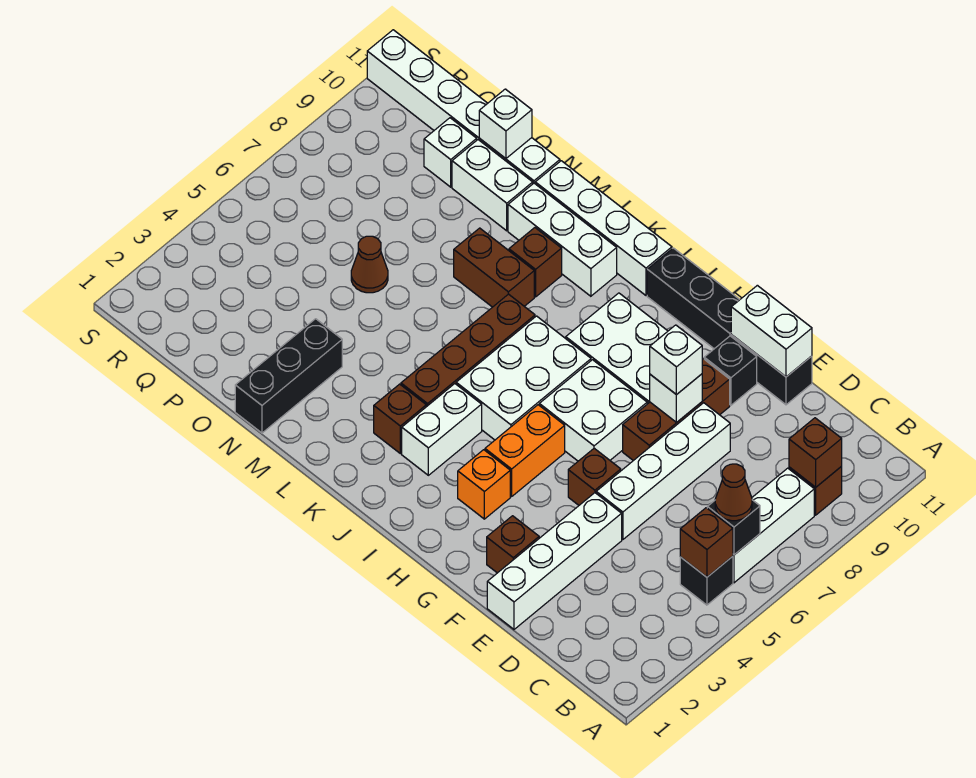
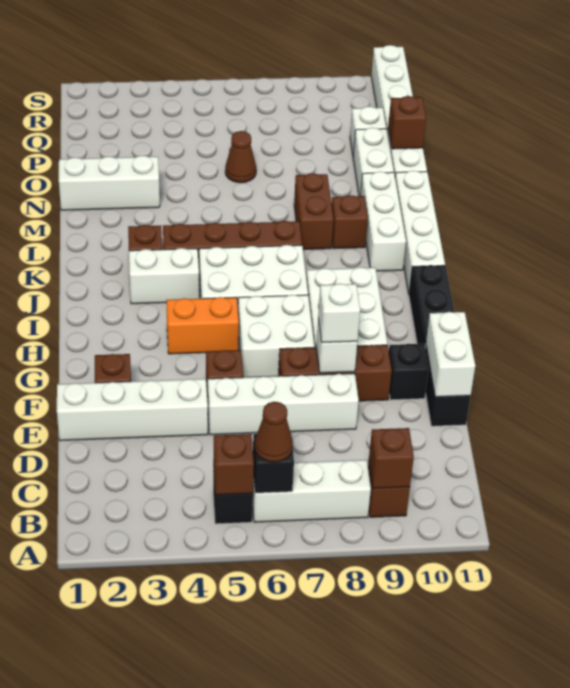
orange 1x1 brick [458,450,510,519] -> none
black 1x3 brick [235,319,342,433] -> white 1x3 brick [59,156,160,210]
white 1x1 brick [479,89,532,158] -> brown 1x1 brick [388,96,426,149]

